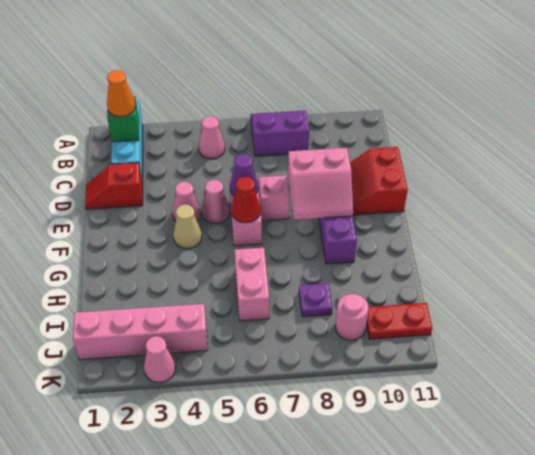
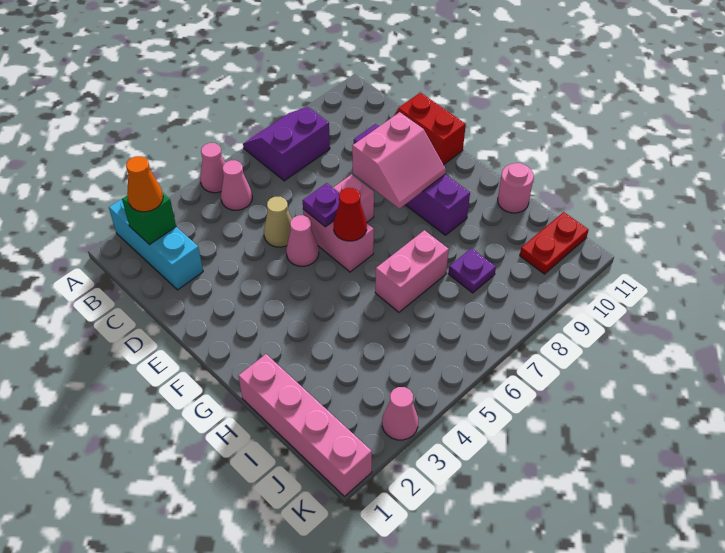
red 1x2 slope [85,163,143,209] -> none
pink 1x1 cone [173,182,201,221] -> pink 1x1 cone moved to [200,143,225,193]
purple 1x1 cone [230,154,258,196] -> purple 1x1 plate [303,183,339,227]
tan 1x1 cone [173,204,202,249] -> tan 1x1 cone moved to [264,197,292,247]
pink 1x2 brick [235,248,269,321] -> pink 1x2 brick turned to [375,230,449,312]
pink 1x4 brick [73,304,207,360] -> pink 1x4 brick turned to [238,354,372,496]
pink 1x1 round brick [335,294,368,340] -> pink 1x1 round brick moved to [498,163,534,213]

